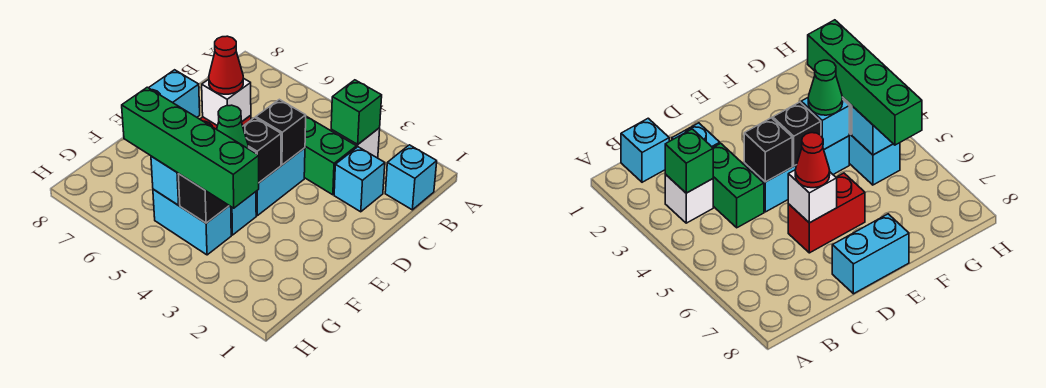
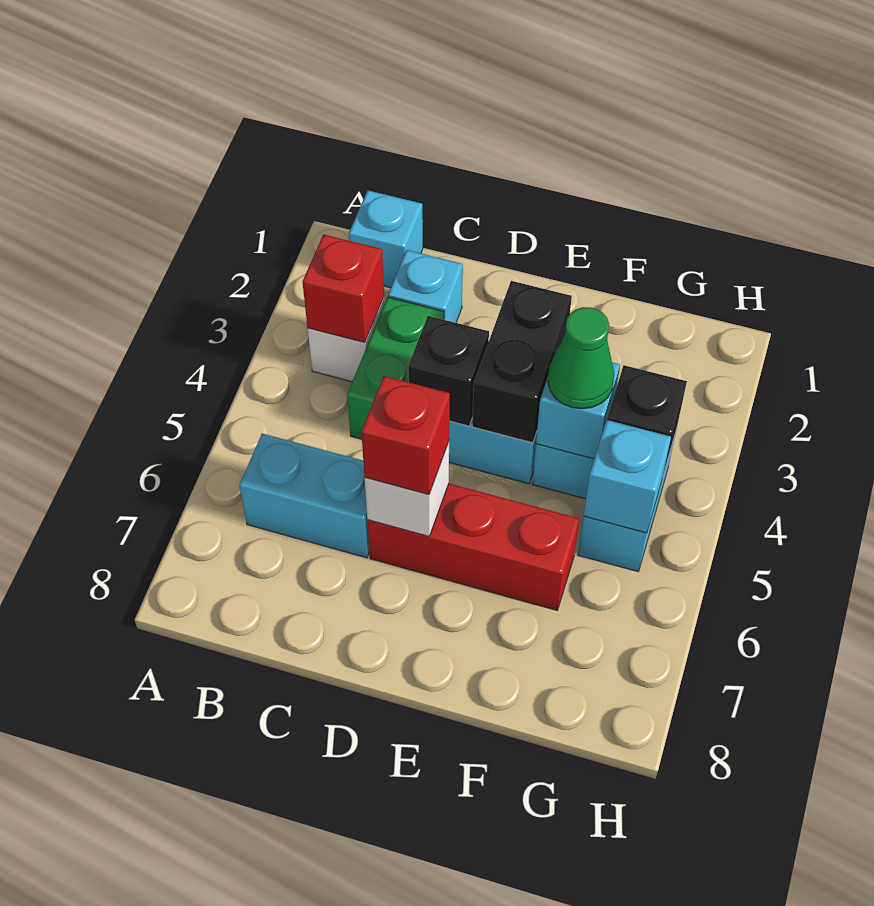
green 1x1 brick [331,80,382,145] -> red 1x1 brick [303,234,384,342]
red 1x2 brick [788,173,865,253] -> red 1x3 brick [367,484,579,610]
red 1x1 cone [209,36,243,94] -> red 1x1 brick [361,376,450,494]
cyan 1x2 brick [149,70,200,117] -> cyan 1x2 brick moved to [239,434,370,558]
black 1x1 brick [243,118,281,182] -> black 1x2 brick [472,281,572,443]
green 1x4 brick [122,87,259,208] -> none

